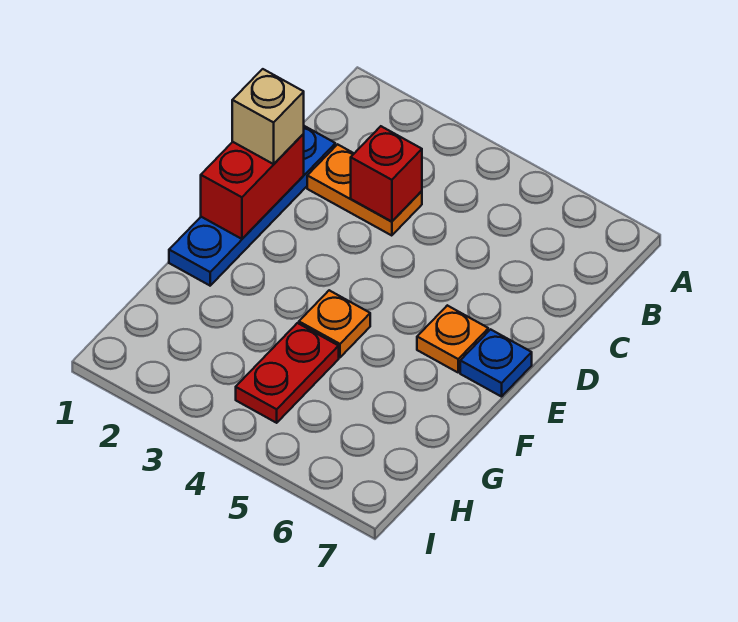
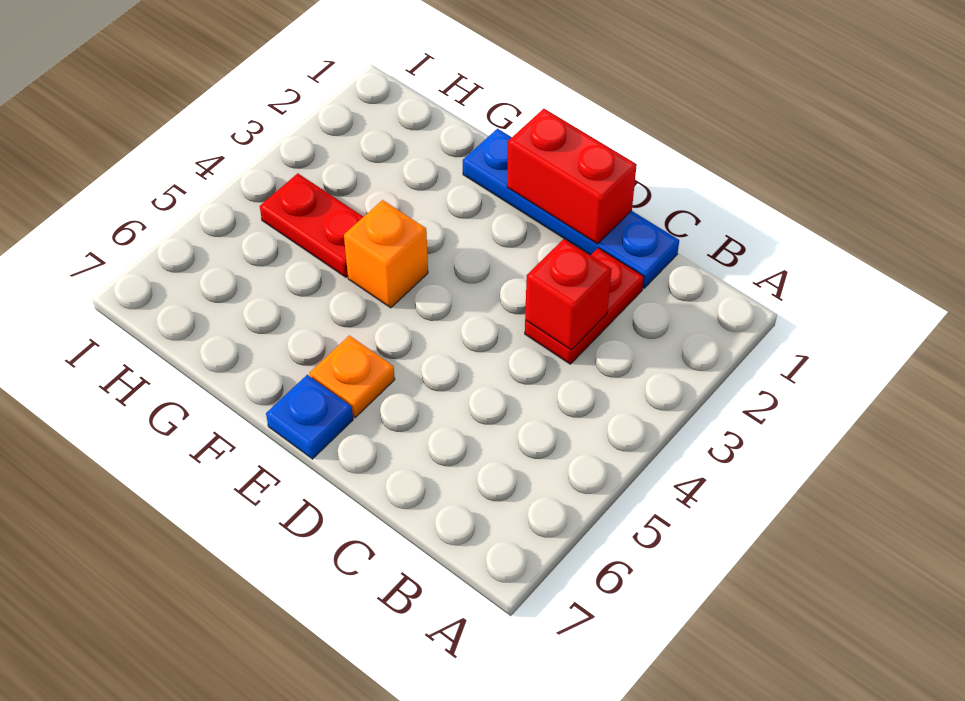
orange 1x2 plate [307,144,422,236] -> red 1x2 plate [525,248,644,364]
tan 1x1 brick [232,69,304,164] -> none
orange 1x1 plate [299,290,370,357] -> orange 1x1 brick [344,200,428,308]

